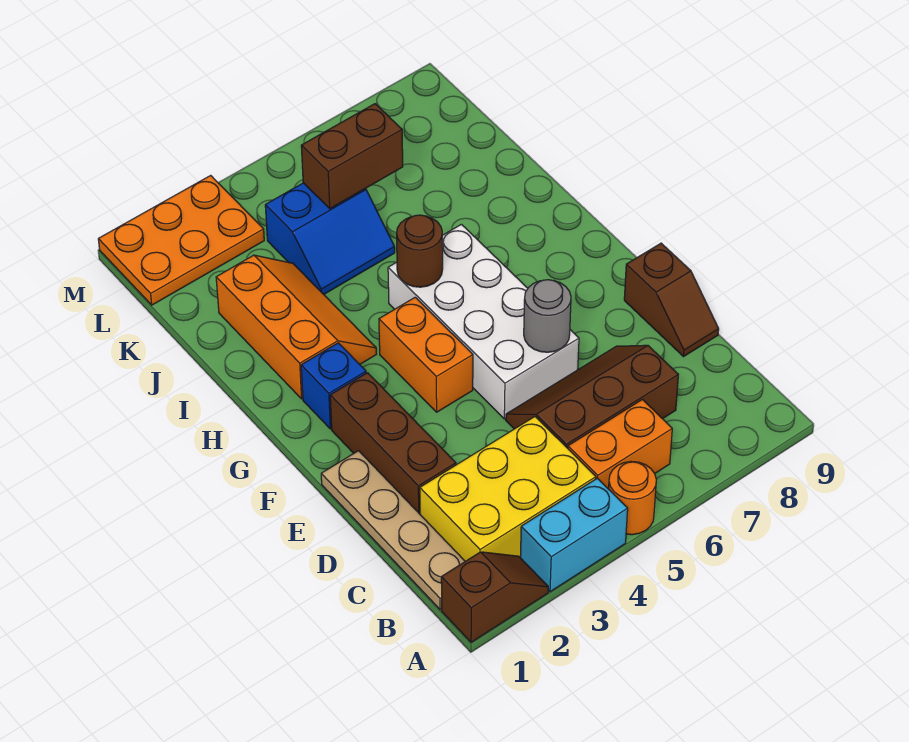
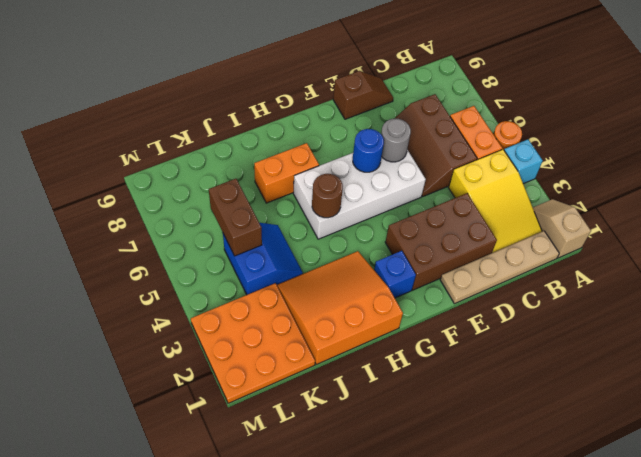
brown 1x2 slope [441,552,548,642] -> tan 1x2 slope [533,199,591,258]
cyan 1x2 brick [520,478,628,592] -> cyan 1x1 brick [504,140,543,184]
yellow 2x3 brick [420,417,596,561] -> yellow 2x3 slope [449,150,542,253]
brown 1x3 brick [330,373,456,514] -> brown 2x3 brick [385,193,497,290]
orange 1x2 brick [379,297,473,412] -> orange 1x2 brick moved to [254,143,319,203]
none -> blue 1x1 round brick [353,129,384,172]
orange 2x3 slope [216,255,376,399] -> orange 3x3 slope [277,251,403,365]
orange 2x3 plate [98,175,264,305] -> orange 3x3 plate [191,283,315,403]

